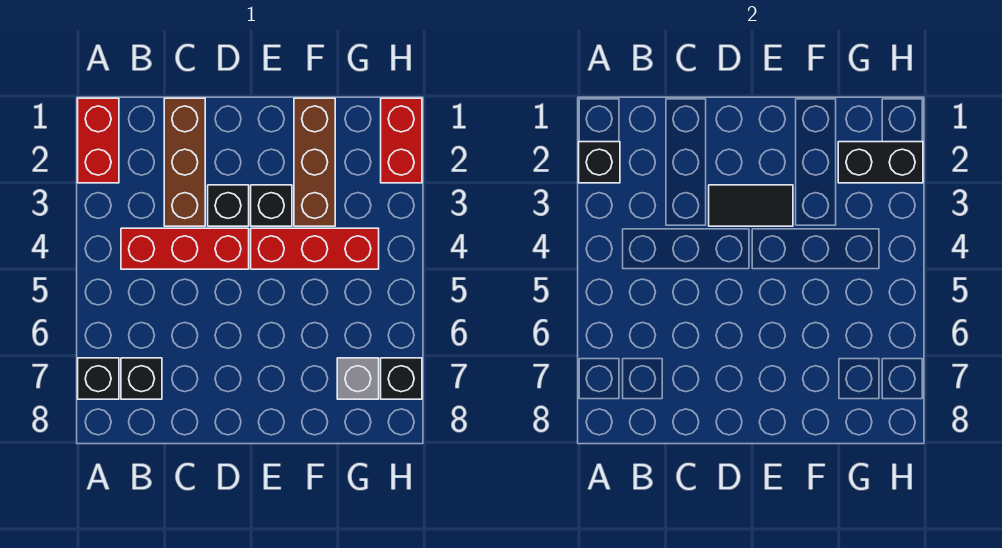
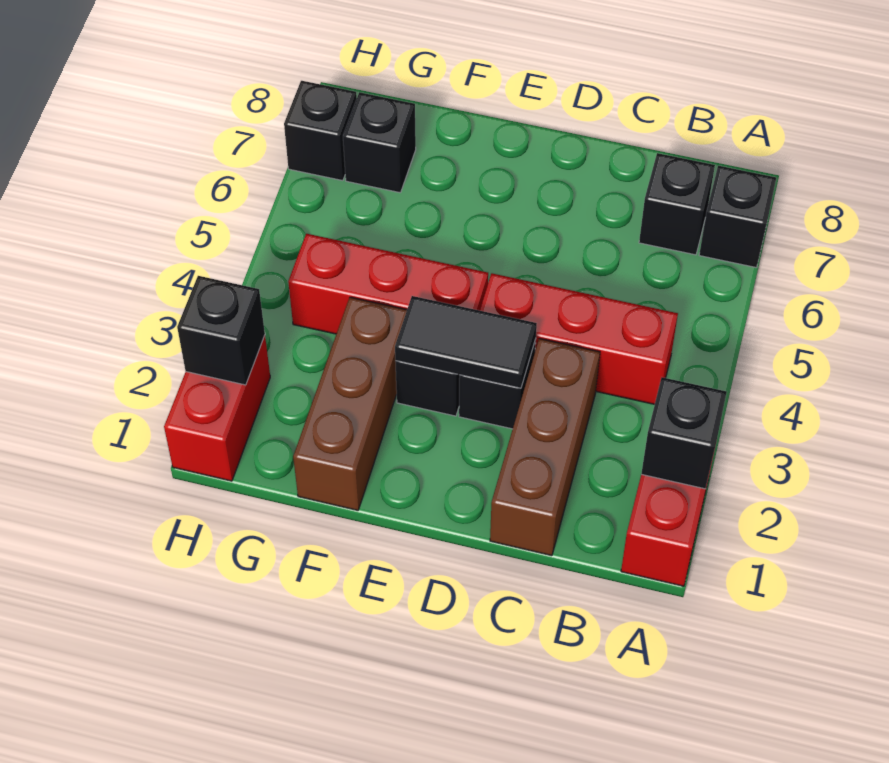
black 1x2 brick [838,142,923,183] -> black 1x1 brick [177,276,265,385]
grey 1x1 brick [337,358,379,399] -> black 1x1 brick [343,92,416,193]

